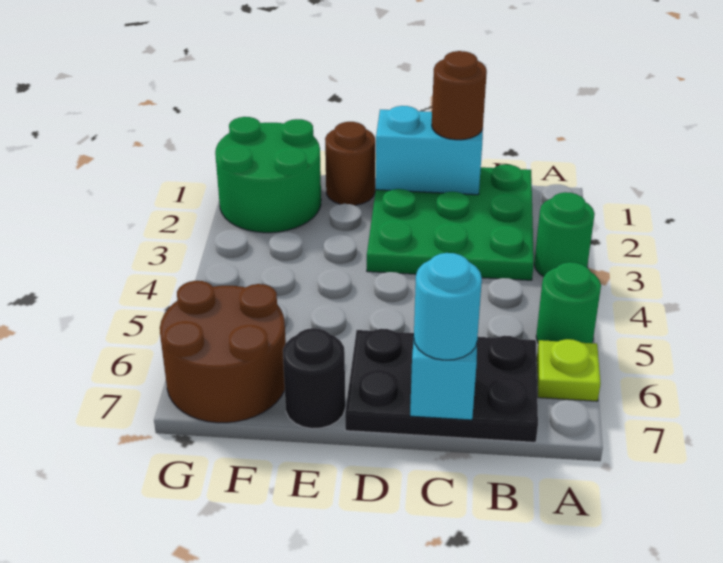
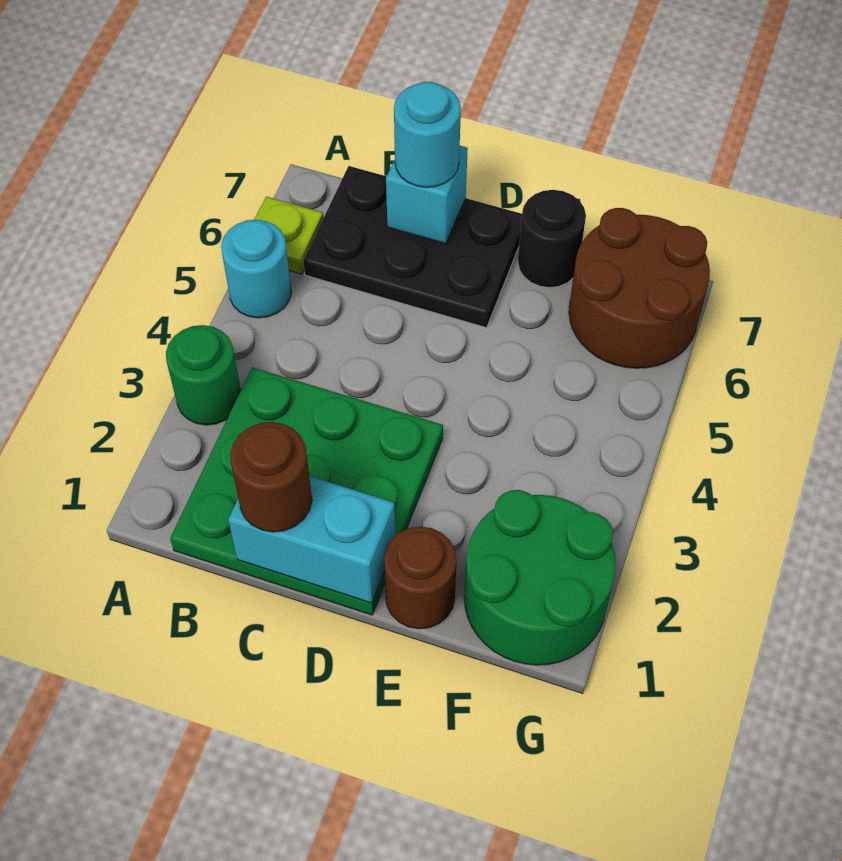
green 1x1 round brick [536,262,601,343] -> cyan 1x1 round brick [221,220,292,318]

